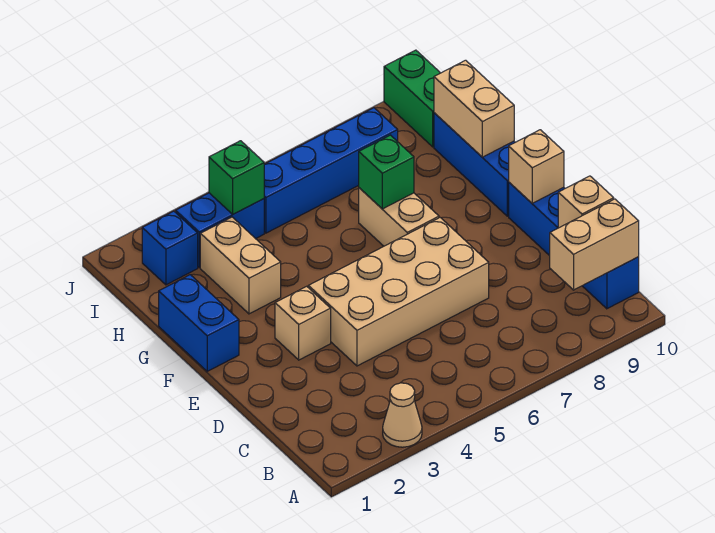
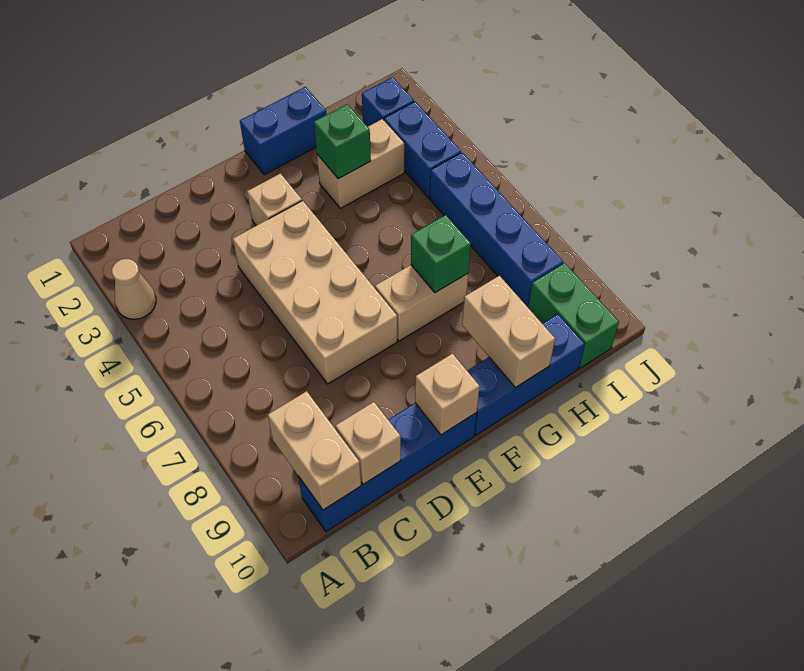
tan 1x2 brick [434,60,514,157] -> tan 1x2 brick turned to [462,276,555,388]
green 1x1 brick [209,141,264,214] -> green 1x1 brick moved to [314,104,371,179]
green 1x2 brick [384,50,440,147] -> green 1x2 brick turned to [528,263,619,368]

